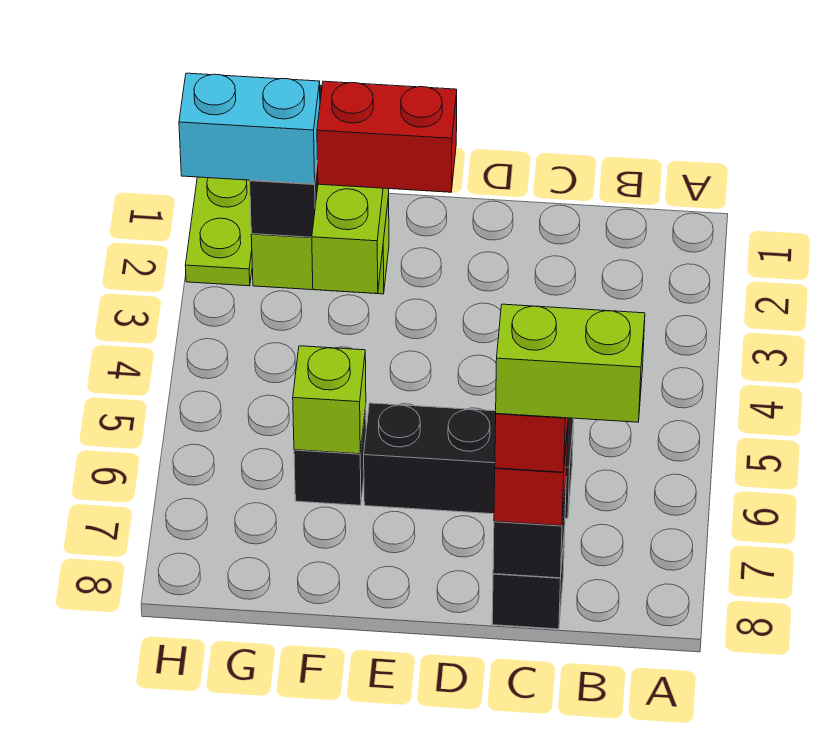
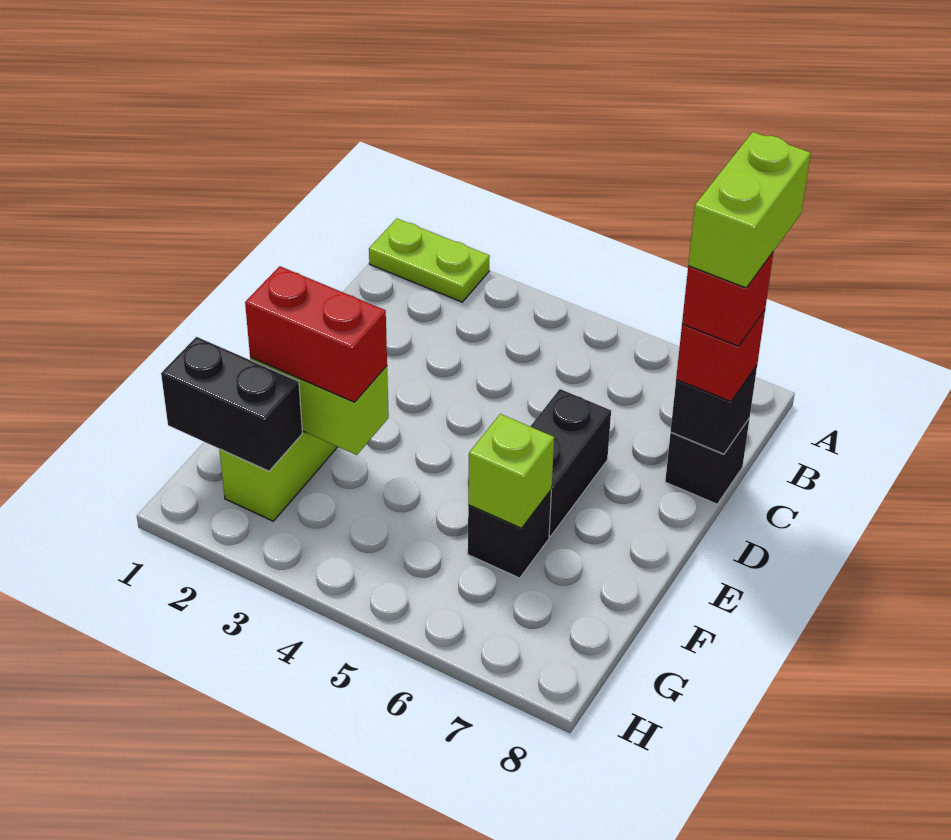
black 1x3 brick [364,403,574,518] -> black 1x2 brick [530,389,611,536]
red 1x2 brick [317,81,457,192] -> red 1x2 brick turned to [245,266,387,402]
cyan 1x2 brick [179,73,320,184] -> none
lime 1x2 plate [185,177,252,286] -> lime 1x2 plate moved to [369,219,490,302]

